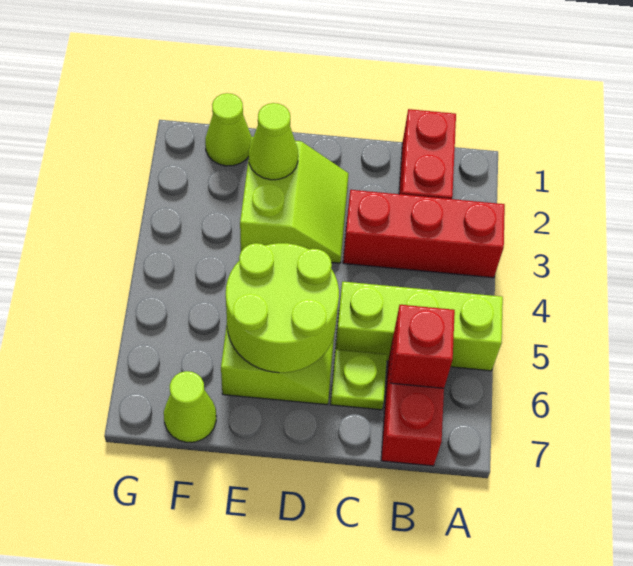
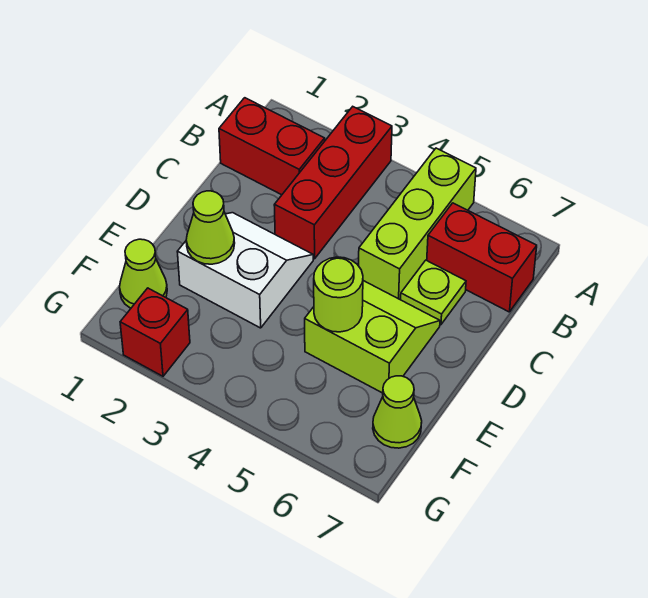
red 1x1 brick [390,305,455,388] -> red 1x1 brick moved to [120,288,190,376]
lime 2x2 slope [240,137,349,263] -> white 2x2 slope [177,213,313,328]
lime 2x2 round brick [226,243,339,373] -> lime 1x1 round brick [314,257,363,332]

